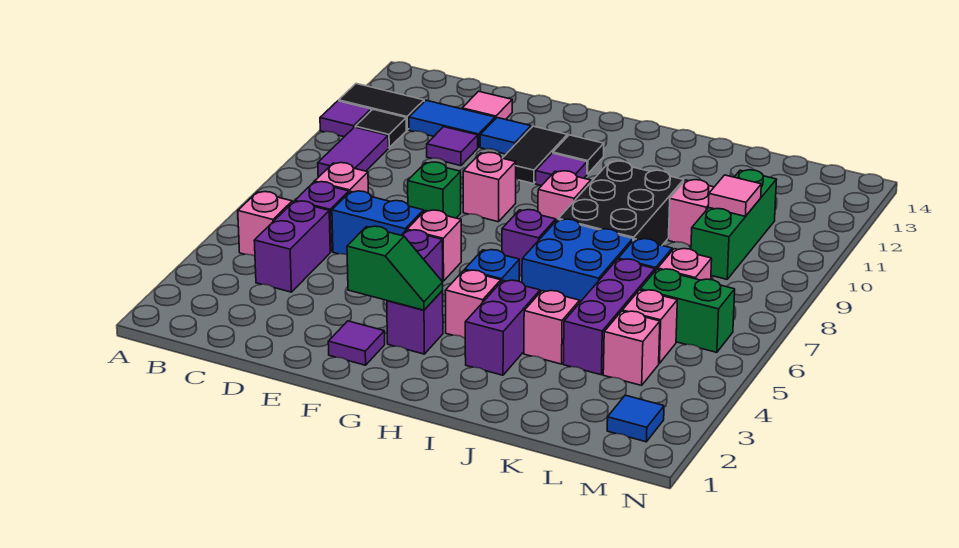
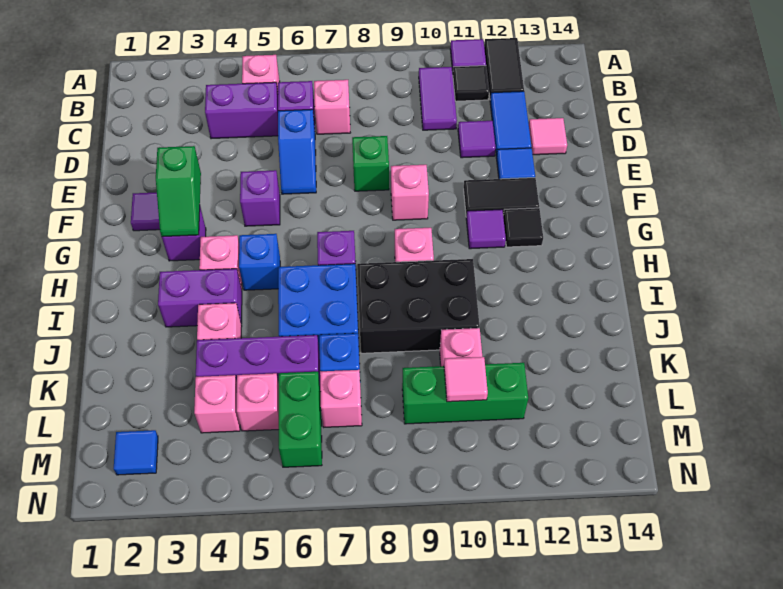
purple 1x2 tile [318,127,388,176] -> purple 1x2 tile turned to [419,67,457,130]
blue 1x2 brick [332,191,423,255] -> blue 1x2 slope [278,109,316,194]
pink 1x1 brick [407,210,461,281] -> none

